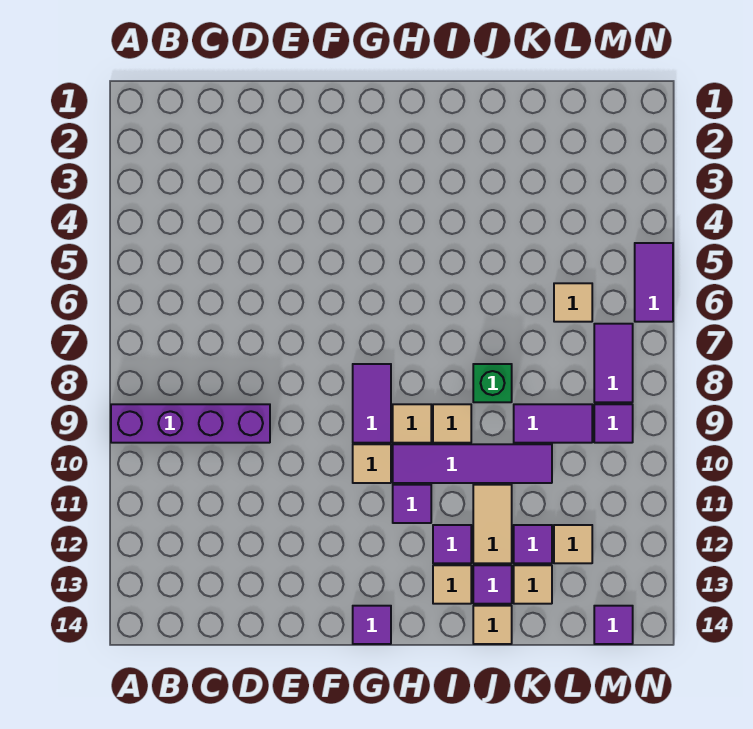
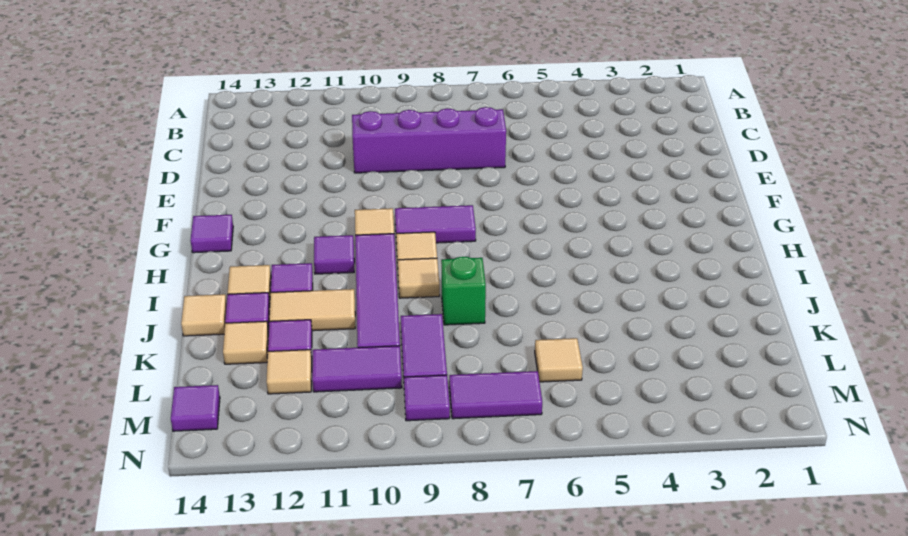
purple 1x4 brick [111,404,270,443] -> purple 1x4 brick turned to [352,107,506,173]
purple 1x2 tile [635,243,673,322] -> purple 1x2 tile moved to [312,346,402,392]

